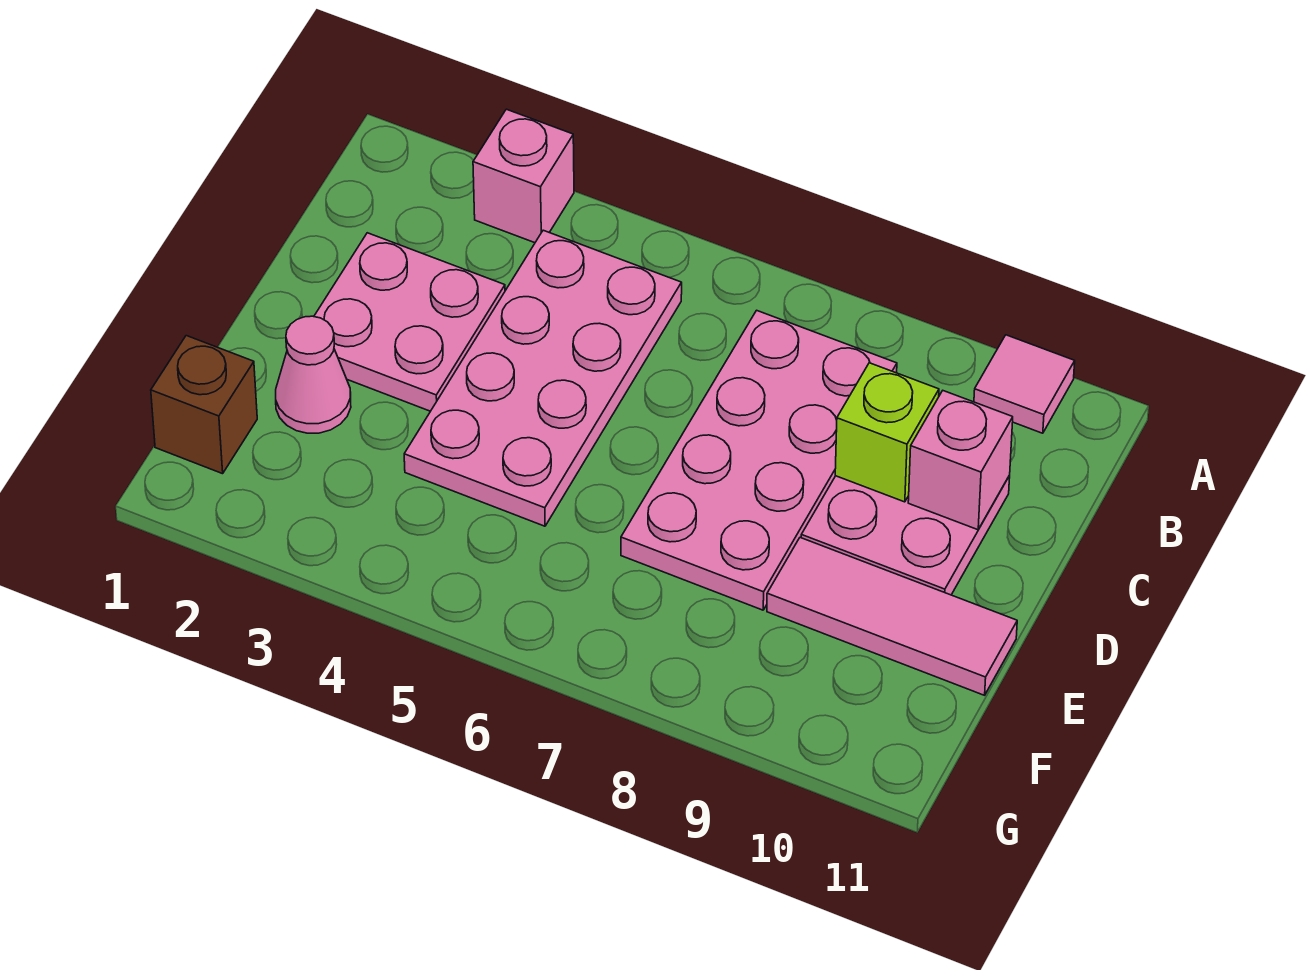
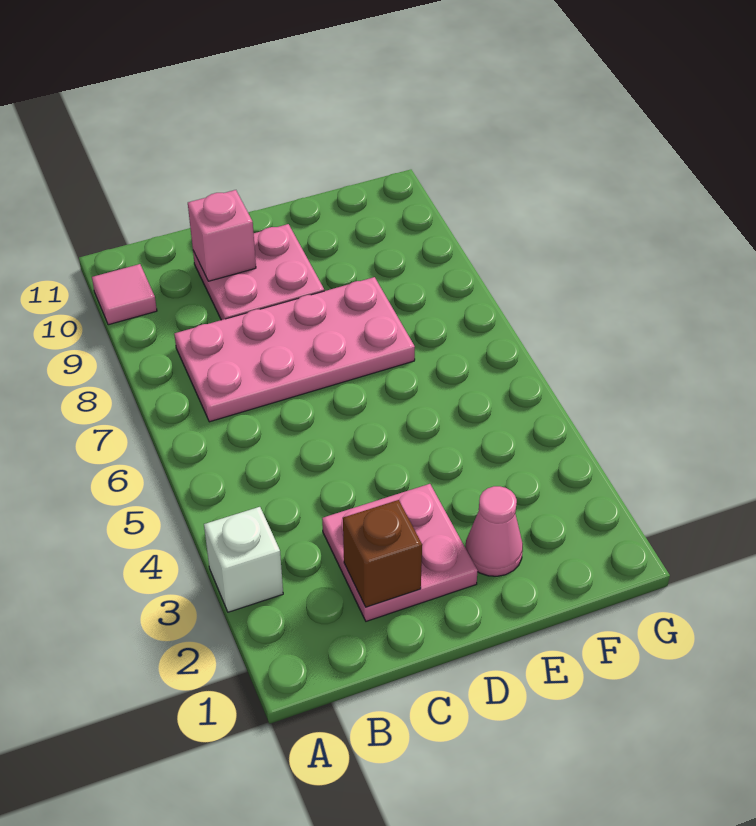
pink 1x1 brick [473,109,574,243] -> white 1x1 brick [204,507,283,612]
pink 2x4 plate [404,230,682,526] -> none
lime 1x1 brick [835,363,939,502] -> none
pink 1x3 tile [767,538,1017,695] -> none
brown 1x1 brick [151,336,257,474] -> brown 1x1 brick moved to [343,500,422,607]

